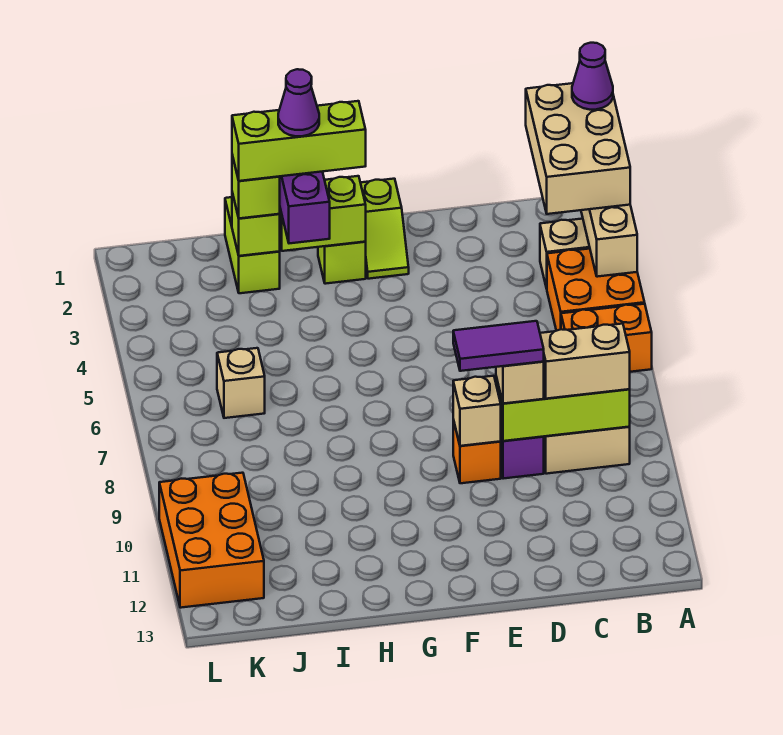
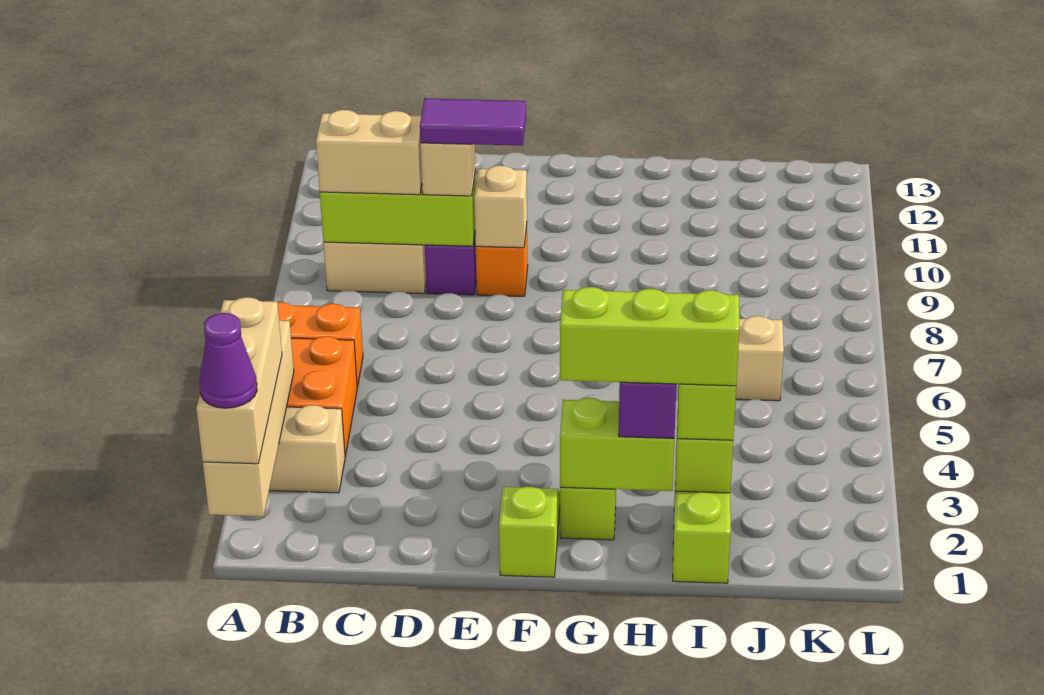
tan 2x3 brick [526,83,630,214] -> tan 1x3 brick [196,297,282,464]
purple 1x1 cone [278,69,319,136] -> none
orange 2x3 brick [159,473,264,608] -> none

